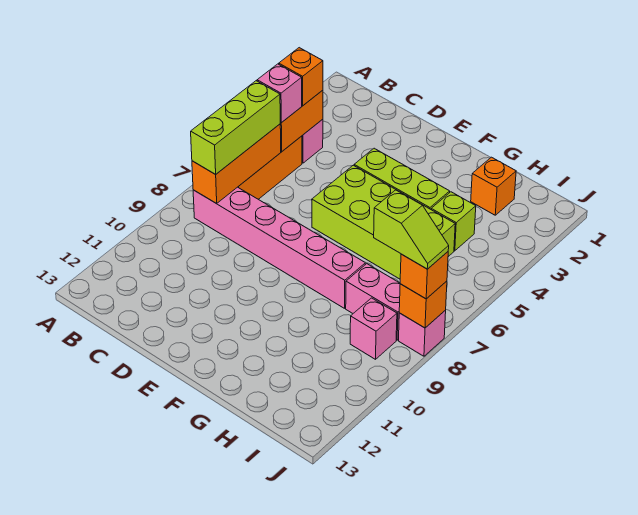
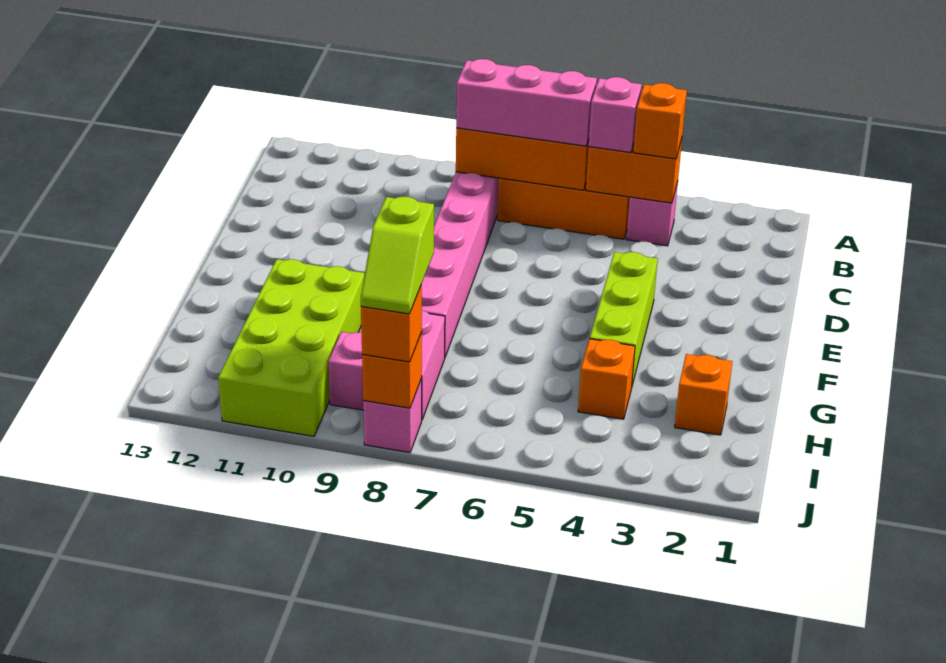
lime 1x3 brick [191,81,280,174] -> pink 1x3 brick [456,59,597,146]
lime 2x4 brick [312,165,455,279] -> lime 2x4 brick moved to [218,259,364,436]
lime 1x1 brick [431,192,476,251] -> orange 1x1 brick [578,339,635,419]

